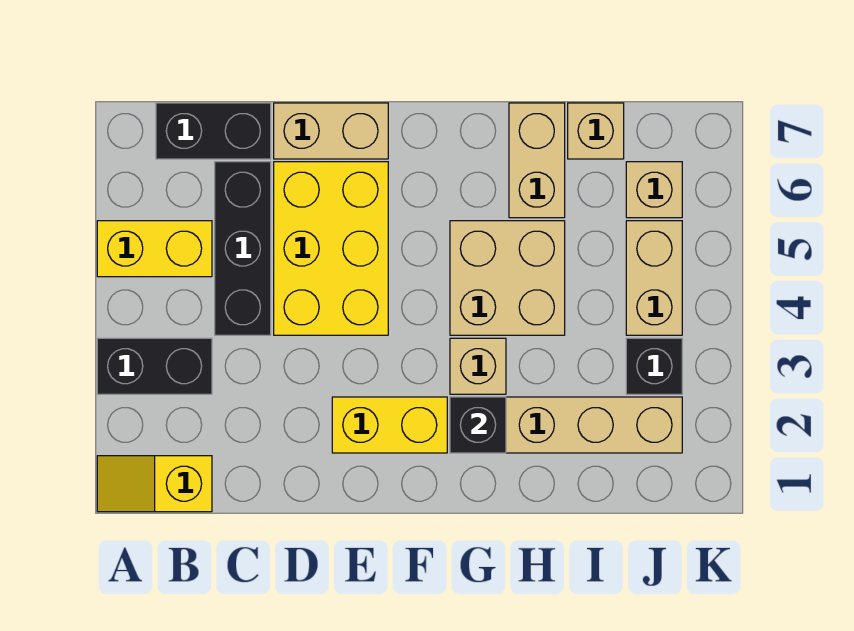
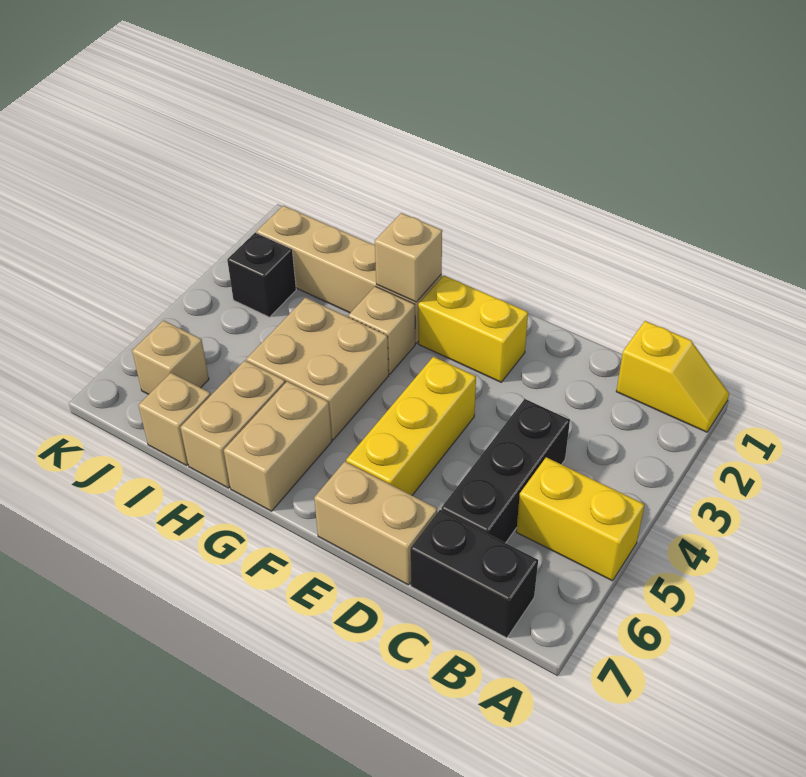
black 1x2 brick [97,338,212,394] -> none
yellow 2x3 brick [274,162,388,335] -> yellow 1x3 brick [346,357,476,495]
black 1x1 brick [450,397,506,453] -> tan 1x1 brick [375,213,442,302]
tan 1x2 brick [626,221,682,335] -> tan 1x2 brick moved to [224,381,332,511]

